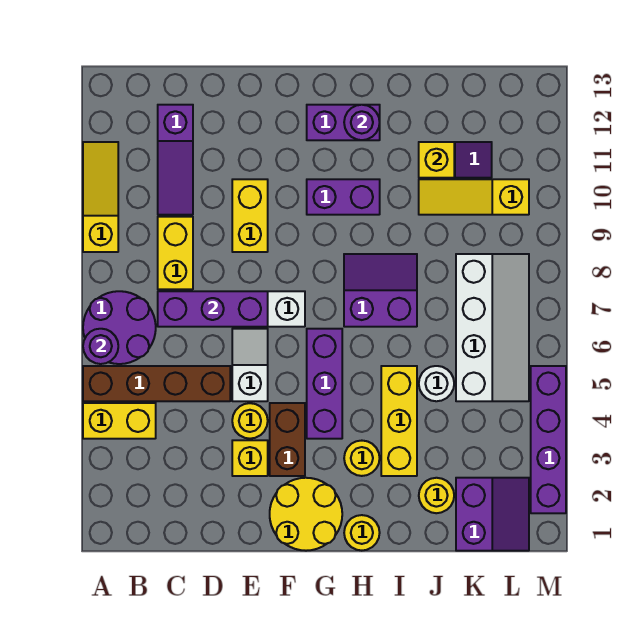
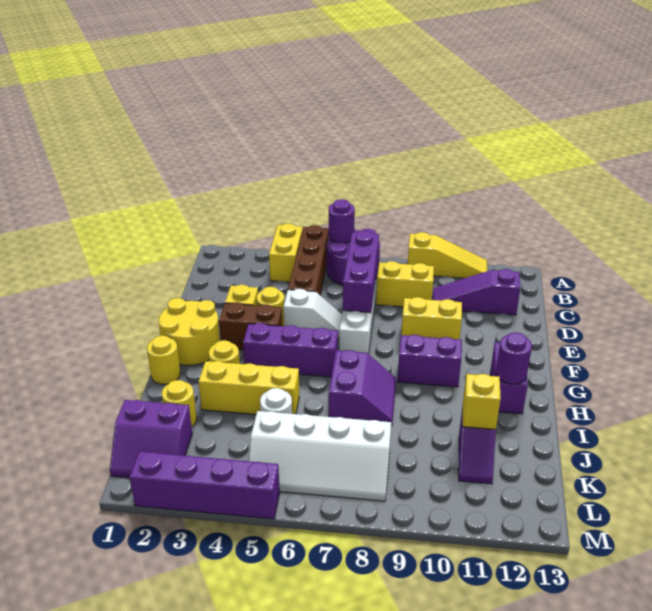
purple 1x2 brick [307,179,380,215] -> purple 1x2 brick turned to [397,335,462,387]
yellow 1x3 slope [419,179,529,215] -> none

